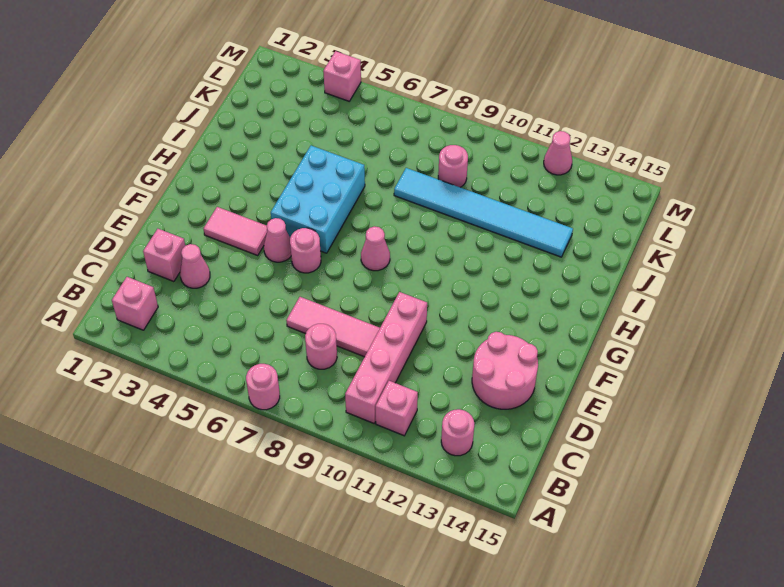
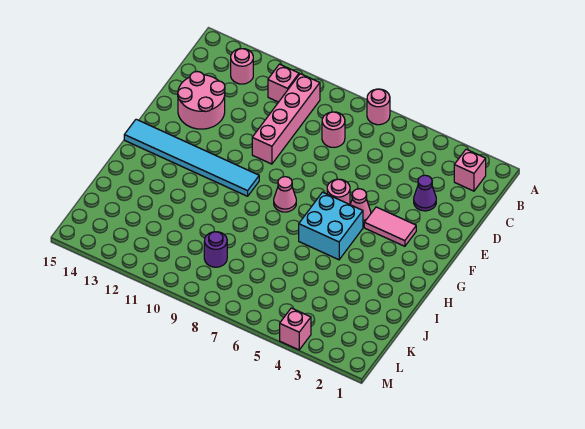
pink 1x1 brick [143,229,185,282] -> none
pink 1x1 cone [180,244,210,288] -> purple 1x1 cone [414,175,436,211]
pink 1x3 tile [286,297,380,357] -> none
cyan 2x3 brick [271,146,365,253] -> cyan 2x2 brick [299,192,363,260]
cyan 1x6 tile [394,168,573,257] -> cyan 1x6 tile moved to [124,119,259,196]
pink 1x1 round brick [438,145,468,187] -> purple 1x1 round brick [204,232,227,267]
pink 1x1 cone [544,131,572,175] -> none

